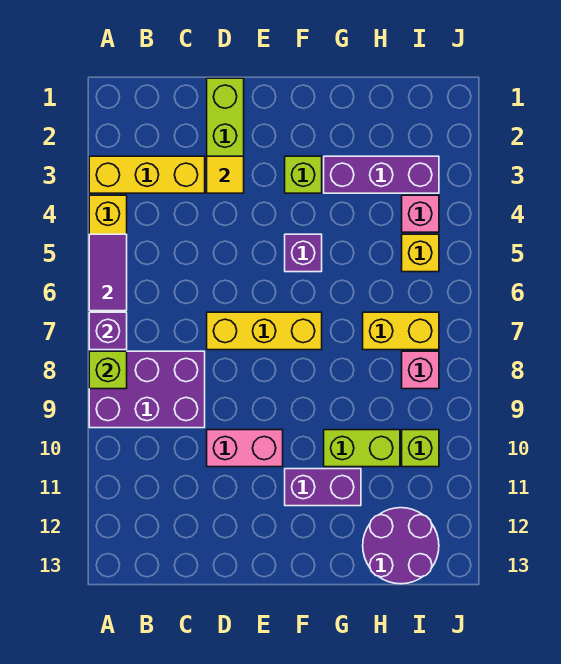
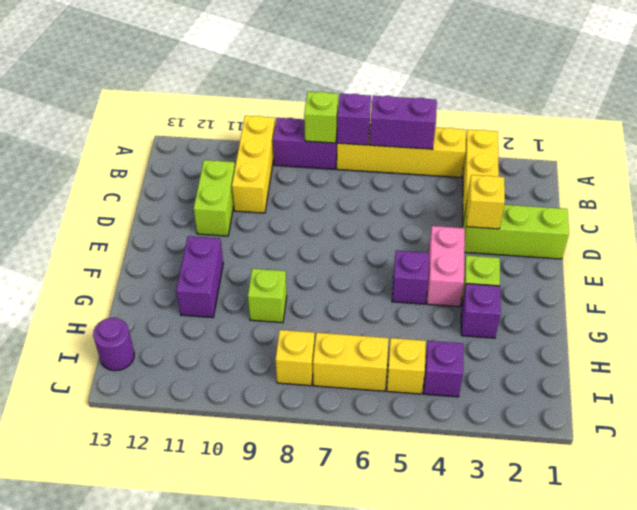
purple 1x2 tile [89,234,127,311] -> purple 1x2 brick [369,96,437,149]
purple 2x3 brick [89,351,205,428] -> purple 1x2 brick [273,118,337,169]
yellow 1x1 tile [207,156,244,193] -> yellow 1x1 brick [466,175,505,229]
yellow 1x3 brick [207,312,322,350] -> yellow 1x3 brick moved to [232,116,275,213]
pink 1x2 brick [207,430,283,467] -> pink 1x2 brick moved to [427,226,465,307]
purple 1x3 brick [324,156,439,193] -> purple 1x1 brick [461,284,501,338]
lime 1x2 brick [324,430,400,467] -> lime 1x2 brick moved to [194,160,235,236]
yellow 1x2 brick [363,312,439,350] -> yellow 1x2 brick turned to [313,333,389,391]
purple 2x2 round brick [363,508,439,584] -> purple 1x1 round brick [93,318,134,371]
pink 1x1 brick [402,195,439,232] -> purple 1x1 brick [424,341,463,397]
pink 1x1 brick [402,351,439,389] -> yellow 1x1 brick [275,330,315,386]
lime 1x1 brick [402,430,439,467] -> lime 1x1 brick moved to [248,269,287,323]

